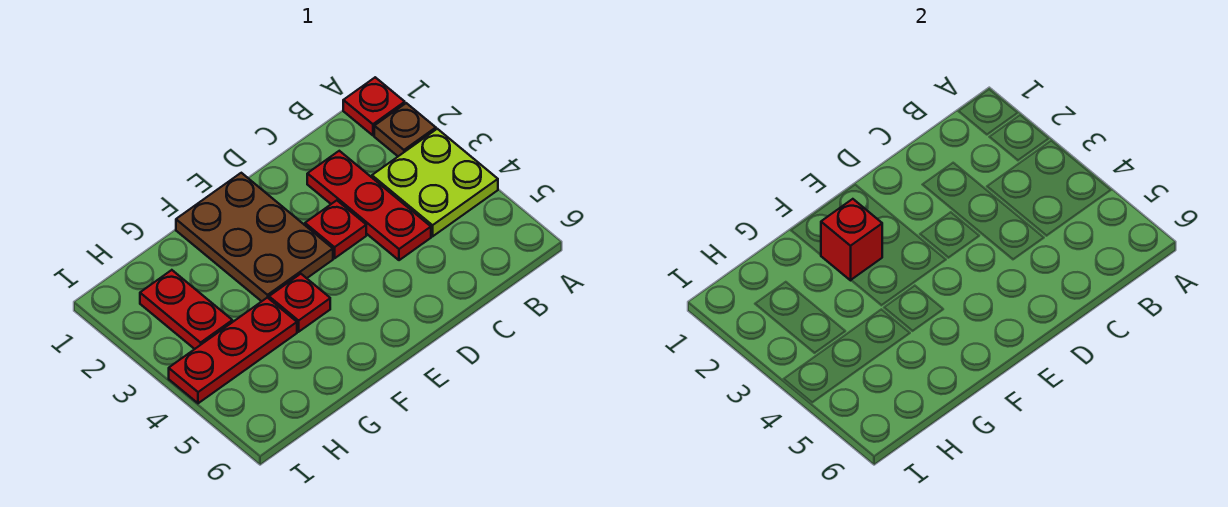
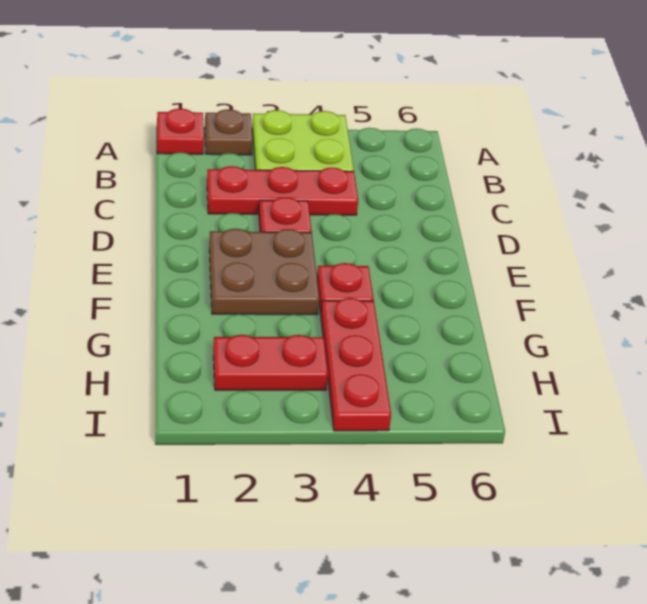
brown 2x3 plate [176,173,333,301] -> brown 2x2 plate [209,229,319,315]
red 1x1 brick [821,199,882,280] -> none

